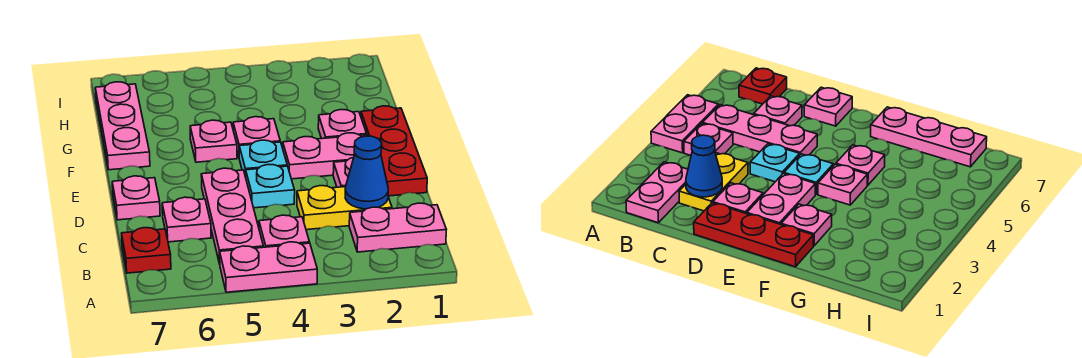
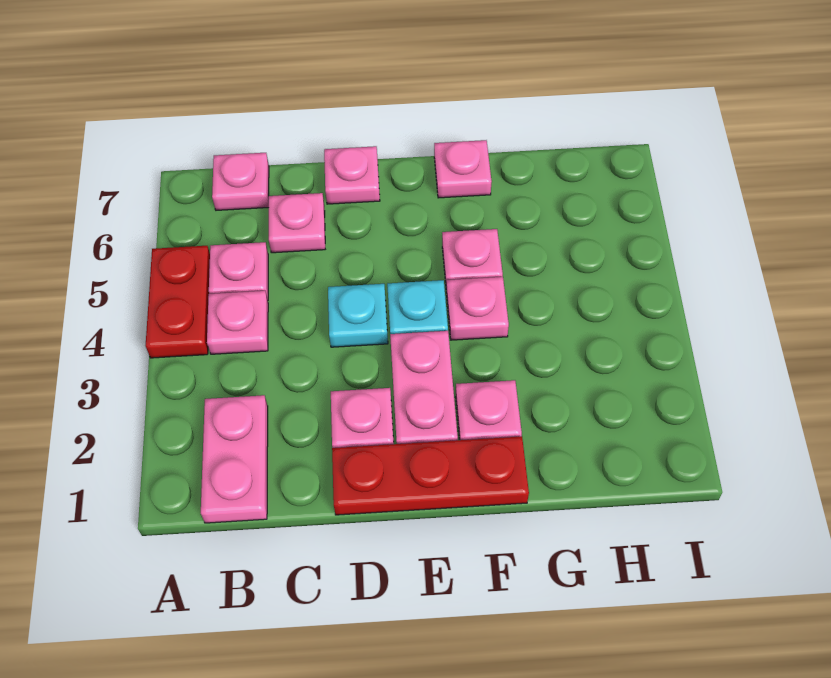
pink 1x2 plate [220,242,317,292] -> red 1x2 plate [146,246,210,358]
pink 1x3 plate [201,168,263,264] -> pink 1x1 plate [209,242,268,300]
red 1x1 plate [122,228,171,273] -> pink 1x1 plate [212,153,269,210]
yellow 1x2 plate [297,186,392,230] -> none
blue 1x1 cone [345,136,388,209] -> none
pink 1x3 plate [95,82,150,170] -> pink 1x1 plate [434,140,492,198]

